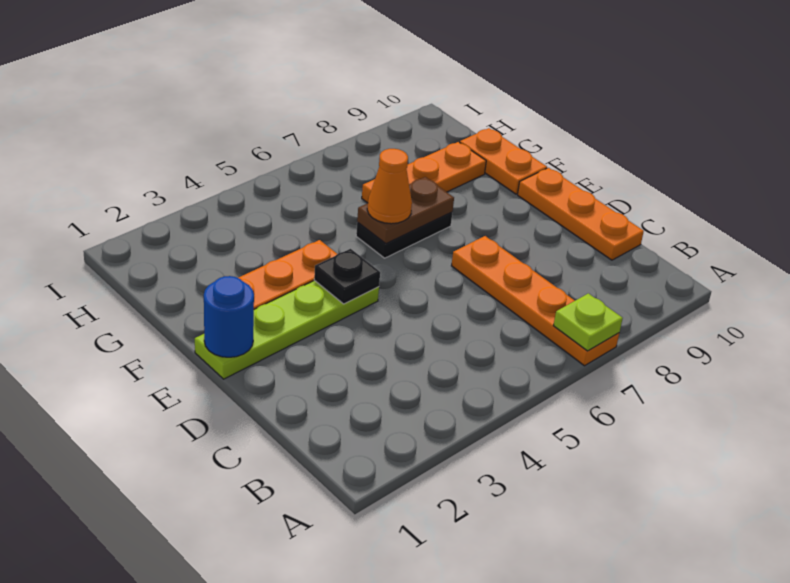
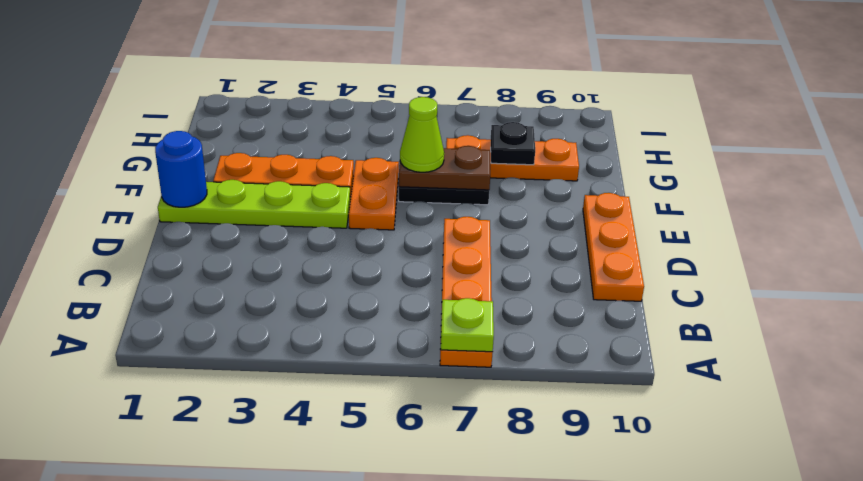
black 1x1 plate [314,249,380,304] -> black 1x1 plate moved to [491,122,535,165]
orange 1x1 cone [367,149,412,224] -> lime 1x1 cone [400,97,444,172]
orange 1x2 plate [460,128,547,194] -> orange 1x2 plate moved to [349,158,399,230]

